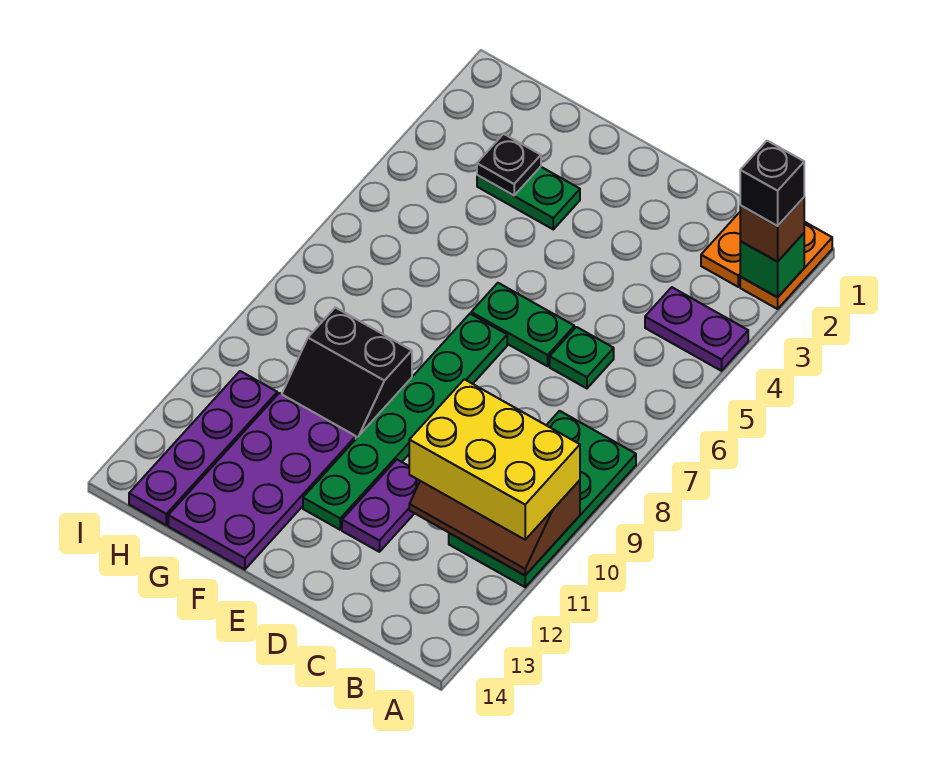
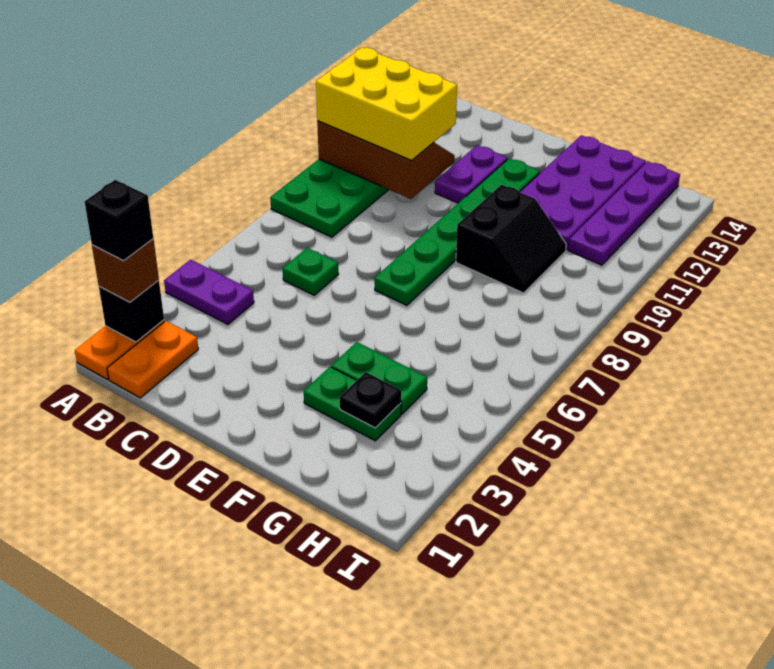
green 1x1 brick [740,233,804,297] -> black 1x1 brick [99,280,164,342]
green 1x2 plate [471,283,574,366] -> green 1x2 plate moved to [331,342,427,414]
black 2x2 slope [282,307,412,438] -> black 2x2 slope turned to [456,185,566,293]

